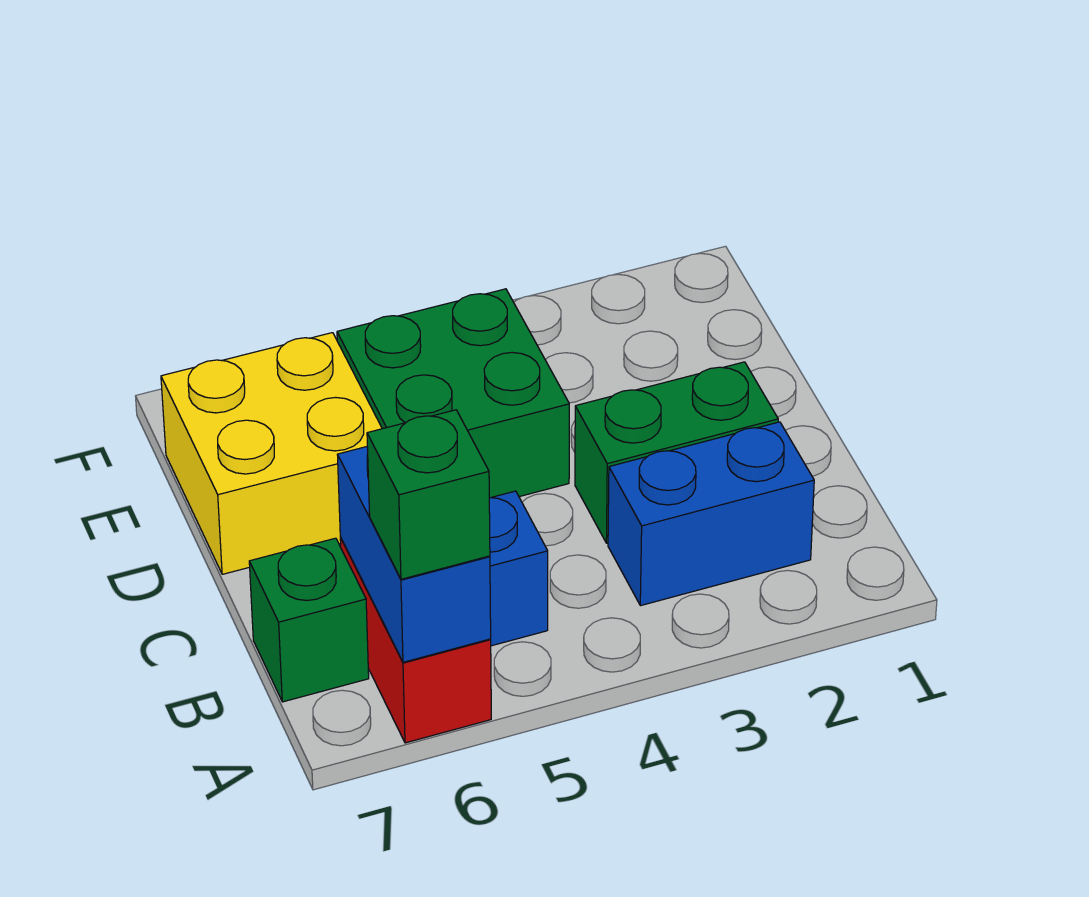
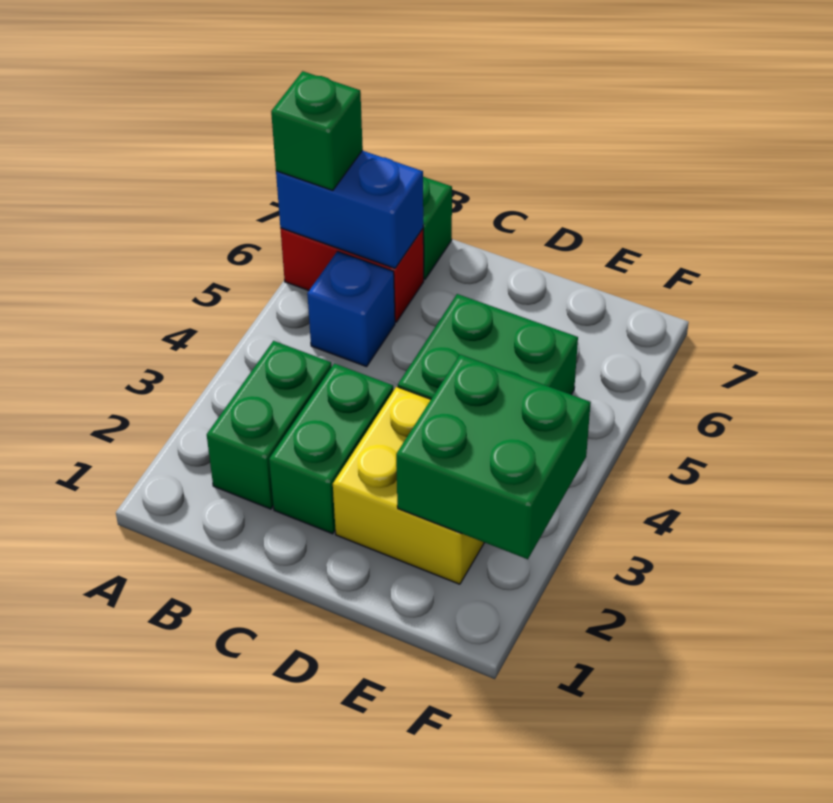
blue 1x2 brick [608,422,814,606] -> green 1x2 brick [207,341,332,509]
yellow 2x2 brick [161,333,382,574] -> yellow 2x2 brick moved to [333,387,484,584]
none -> green 2x2 brick [396,354,591,559]

